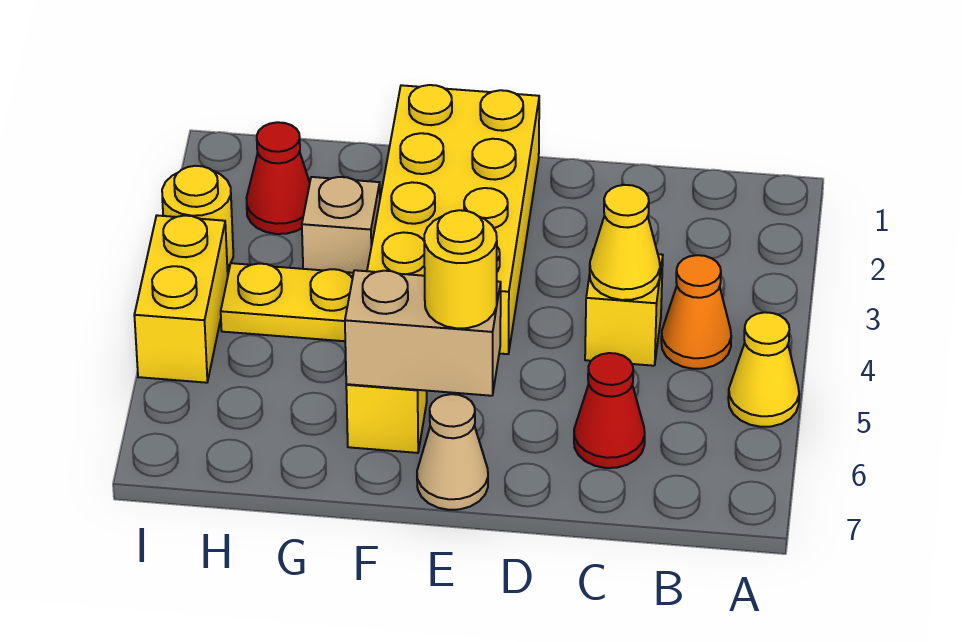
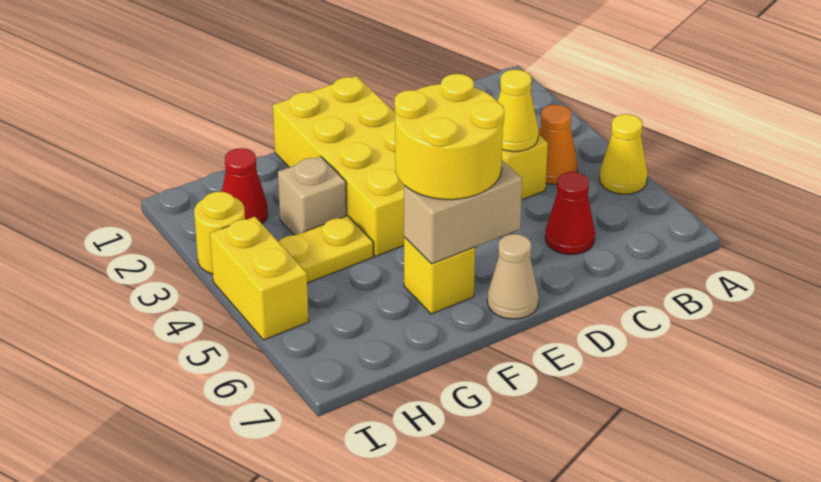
yellow 1x1 round brick [424,210,497,328] -> yellow 2x2 round brick [395,74,504,200]

